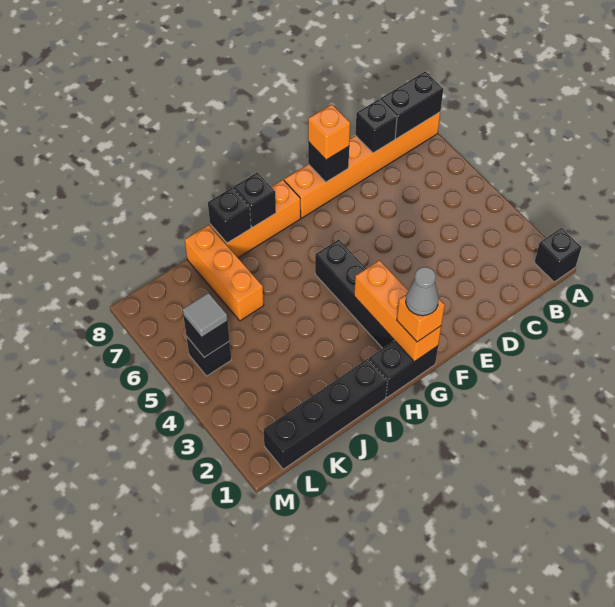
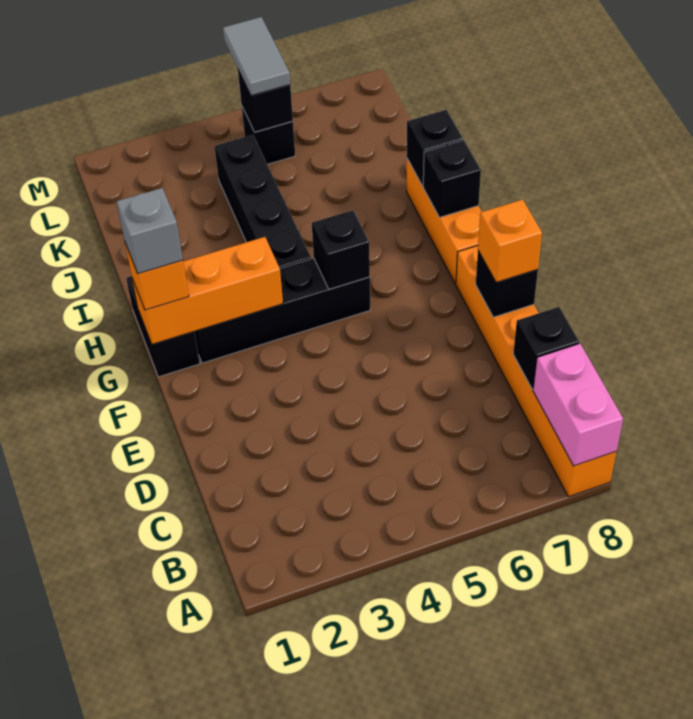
black 1x1 brick [534,228,581,282] -> black 1x1 brick moved to [312,210,370,289]
black 1x2 brick [380,72,443,139] -> pink 1x2 brick [533,344,623,466]
grey 1x1 cone [406,267,439,316] -> grey 1x1 brick [116,188,183,274]
black 1x4 brick [263,359,387,469] -> black 1x4 brick moved to [214,135,311,268]
orange 1x3 brick [185,225,264,321] -> none
grey 1x1 tile [182,293,228,337] -> grey 1x2 tile [223,17,290,95]

